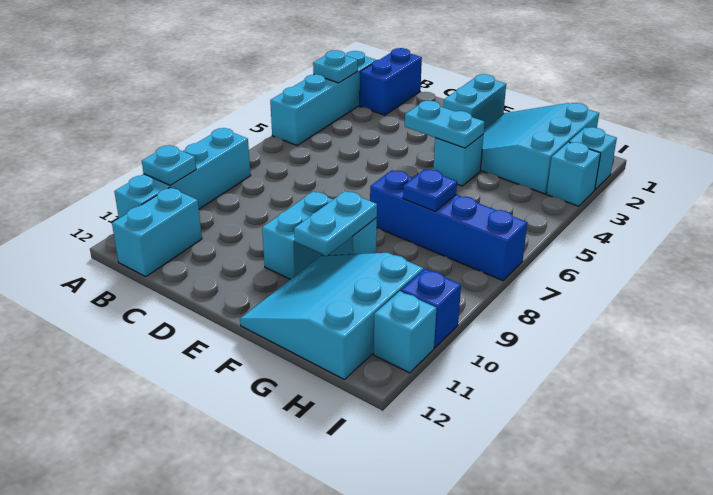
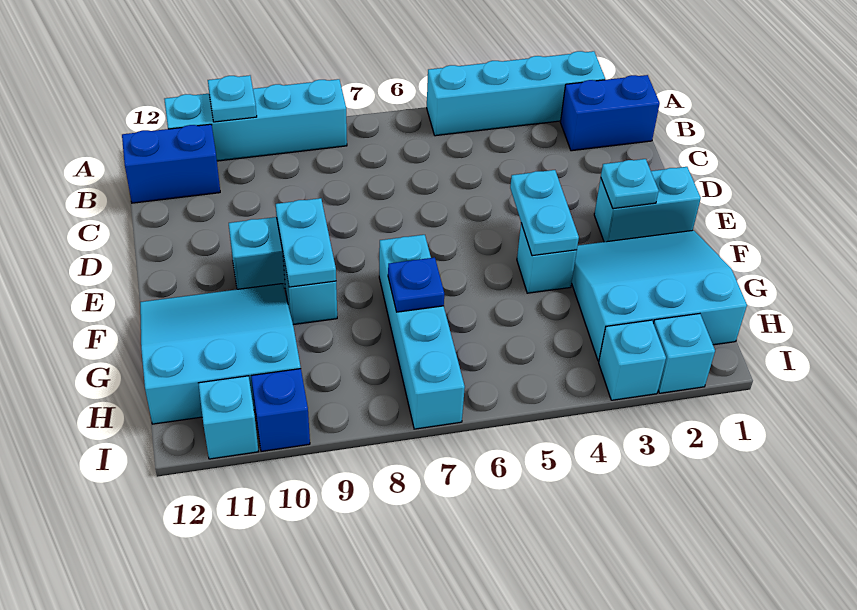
cyan 1x1 plate [313,50,358,83] -> cyan 1x1 plate moved to [601,159,659,209]
cyan 1x2 brick [112,188,202,277] -> blue 1x2 brick [122,124,220,203]
blue 1x4 brick [370,170,527,281] -> cyan 1x4 brick [379,235,465,429]
cyan 1x2 plate [294,191,377,256] -> cyan 1x2 plate turned to [276,198,336,287]

